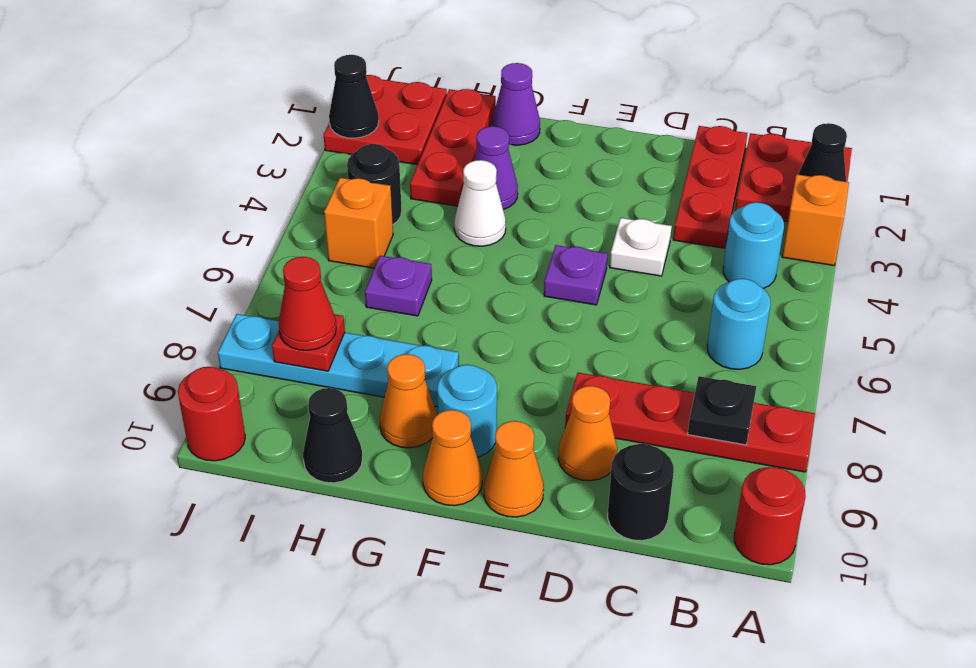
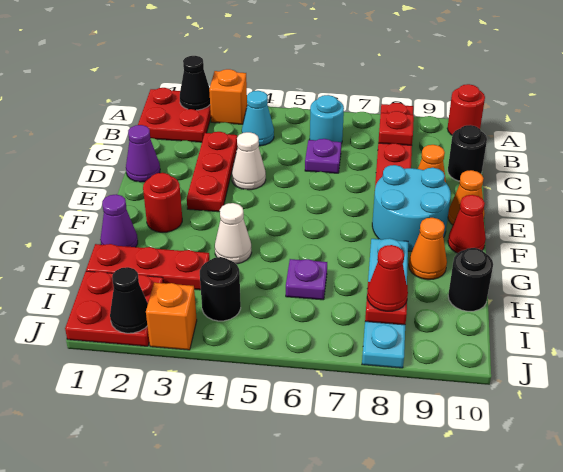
cyan 1x1 round brick [723,202,784,288] -> cyan 1x1 cone [242,91,274,146]
black 1x1 plate [688,376,757,445] -> red 1x1 plate [378,111,414,145]
red 1x3 plate [673,126,748,248] -> red 1x3 plate turned to [187,132,237,212]
white 1x1 plate [610,218,672,276] -> white 1x1 cone [232,132,266,190]
purple 1x1 plate [544,245,608,305] -> purple 1x1 plate moved to [305,139,341,173]
cyan 1x1 round brick [437,365,497,457] -> cyan 2x2 round brick [372,165,451,251]
orange 1x1 cone [423,410,482,506] -> red 1x1 cone [448,195,486,253]
purple 1x1 cone [474,126,518,210] -> purple 1x1 cone moved to [126,125,160,182]
black 1x1 cone [303,388,363,483] -> black 1x1 round brick [448,248,493,311]
orange 1x1 brick [324,178,393,268] -> orange 1x1 brick moved to [146,283,197,350]
red 1x1 round brick [178,367,245,461] -> red 1x1 round brick moved to [143,173,182,232]

